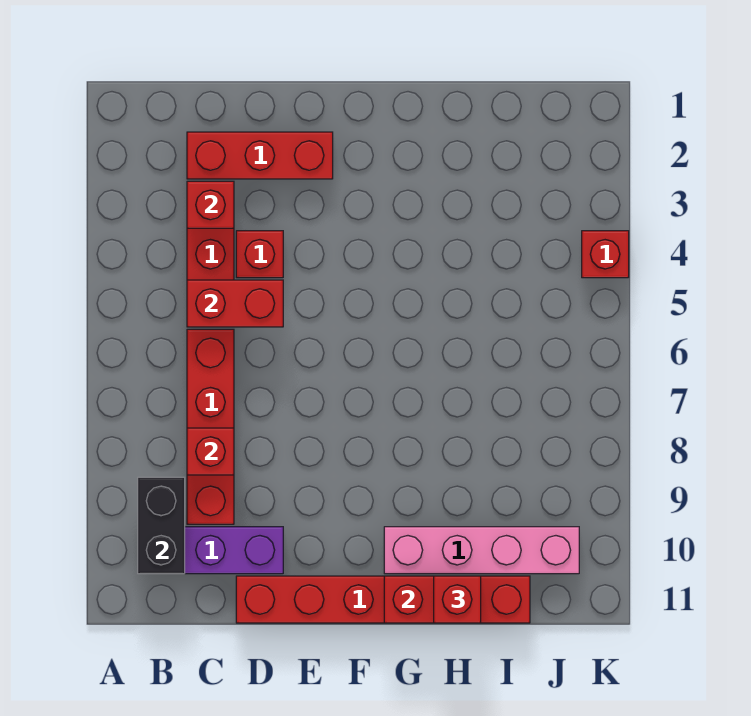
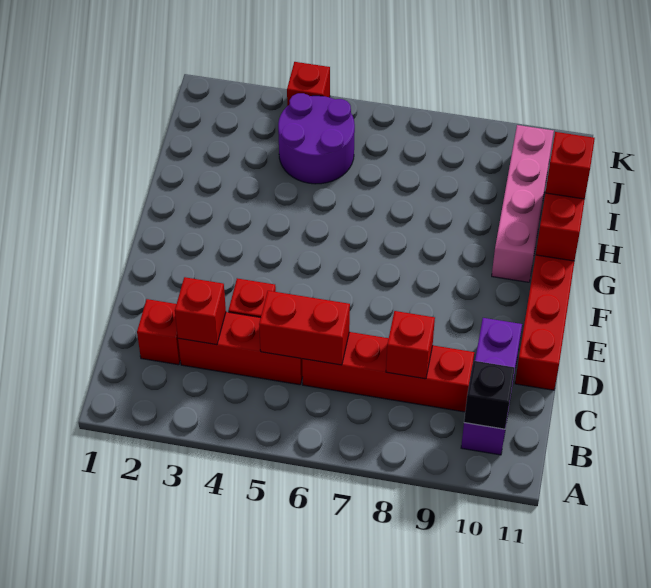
black 1x2 brick [138,477,185,574] -> black 1x1 brick [464,361,515,429]
red 1x3 brick [187,132,333,179] -> red 1x1 brick [137,299,180,365]
red 1x2 brick [187,280,283,327] -> red 1x2 brick turned to [259,291,350,365]
none -> purple 2x2 round brick [278,93,355,184]

